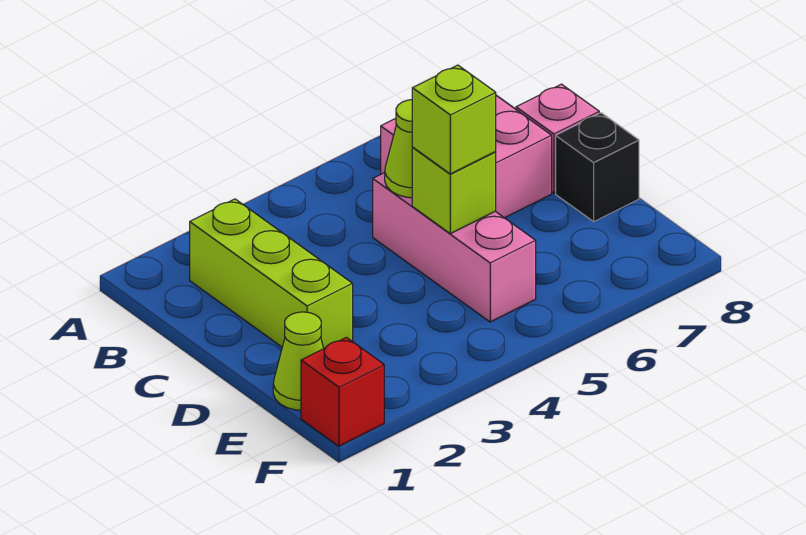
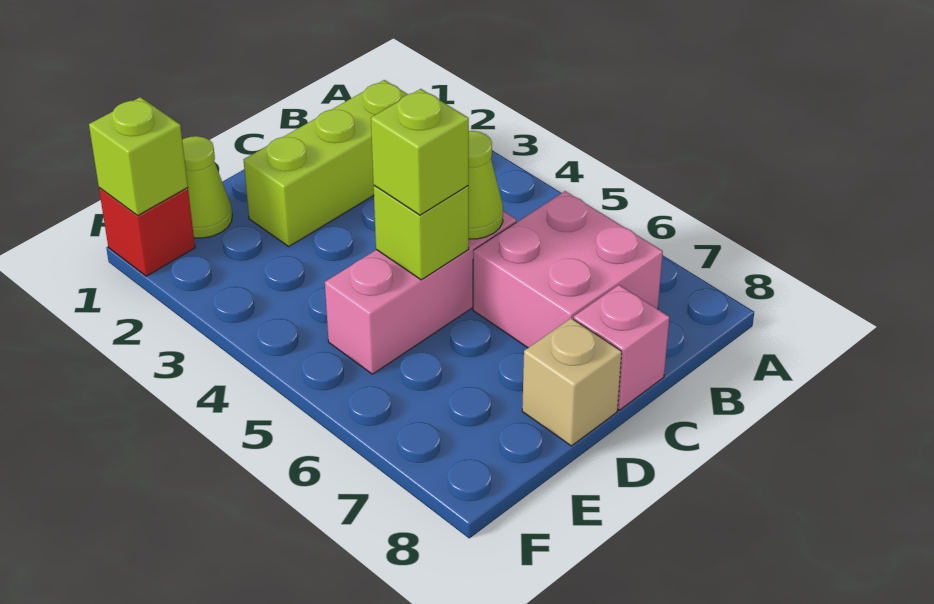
black 1x1 brick [556,113,639,222] -> tan 1x1 brick [522,318,622,446]
none -> lime 1x1 brick [89,97,188,215]

